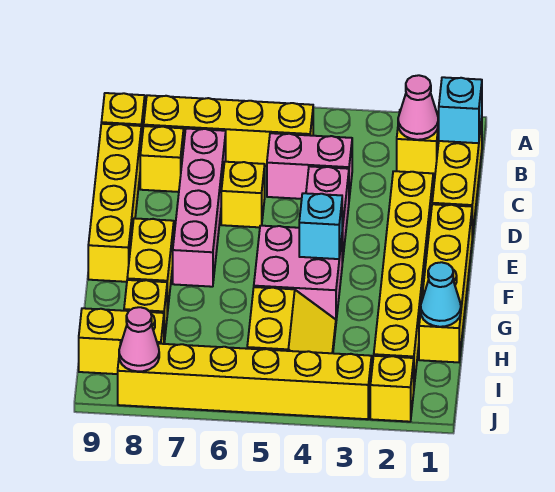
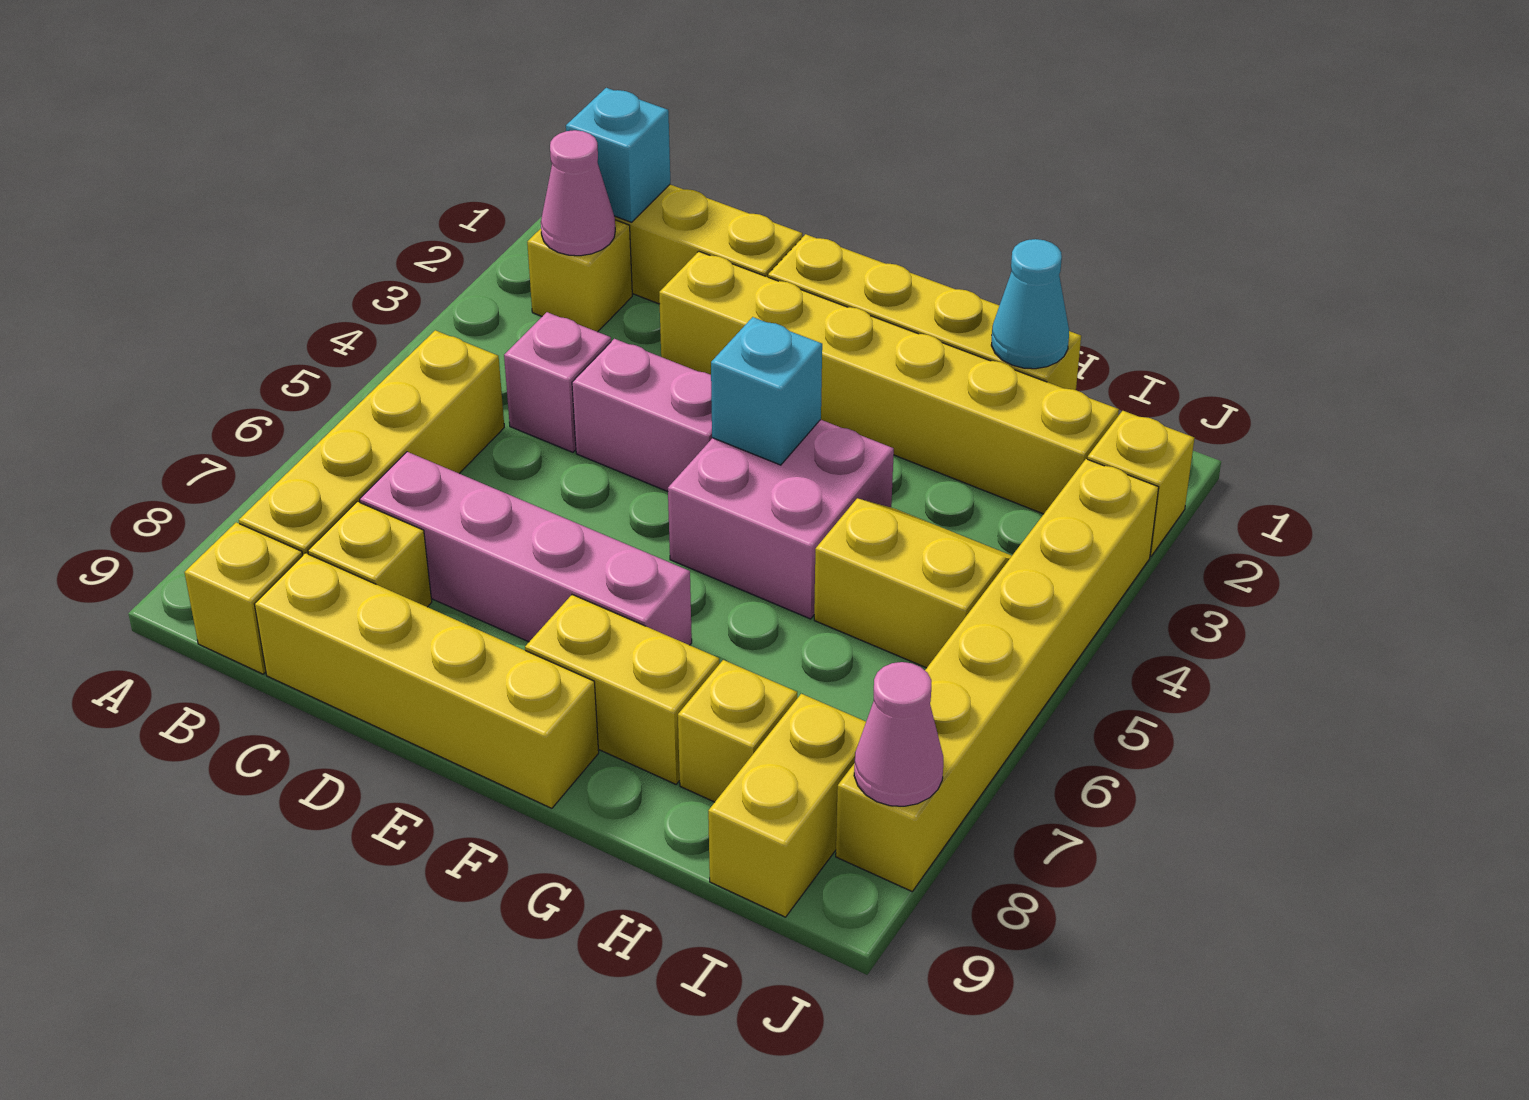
pink 1x2 brick [267,133,352,199] -> pink 1x1 brick [504,312,611,452]
yellow 1x1 brick [221,162,265,227] -> none

